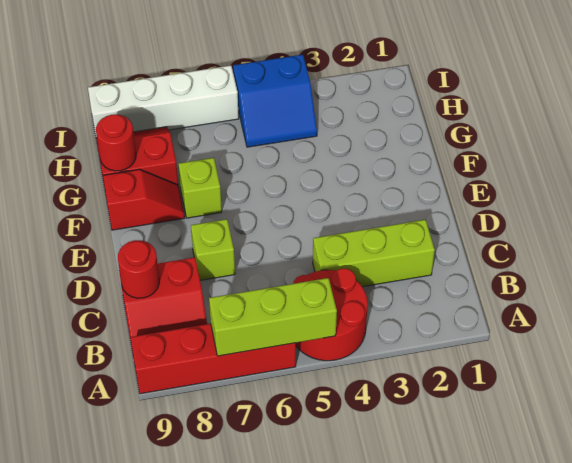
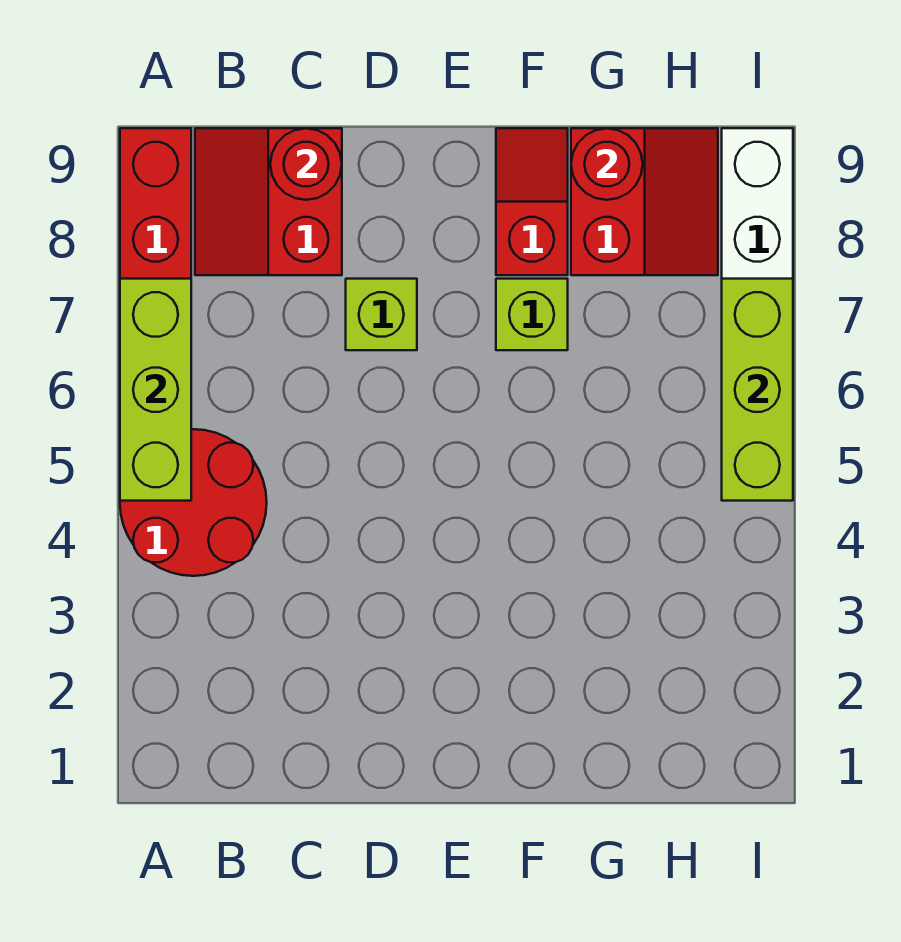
lime 1x3 brick [313,220,435,287] -> lime 1x3 brick moved to [722,279,793,501]
red 1x2 slope [103,169,185,230] -> red 1x2 slope turned to [496,128,568,275]
blue 2x2 slope [233,55,317,147] -> none

